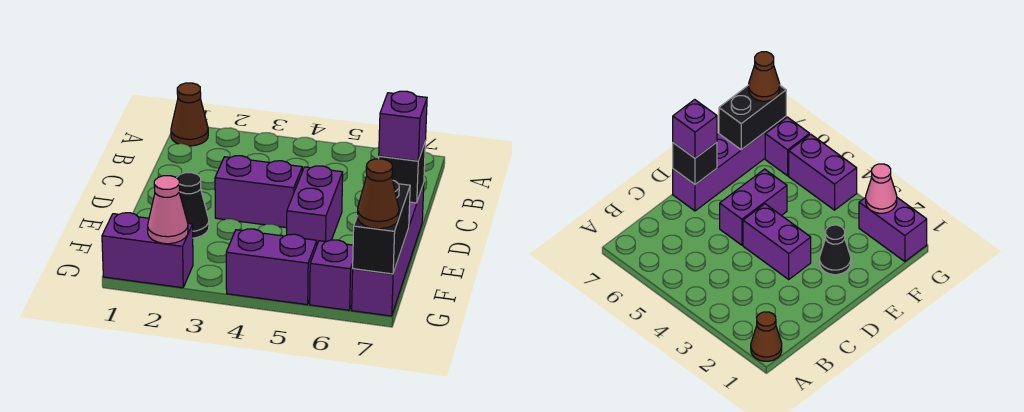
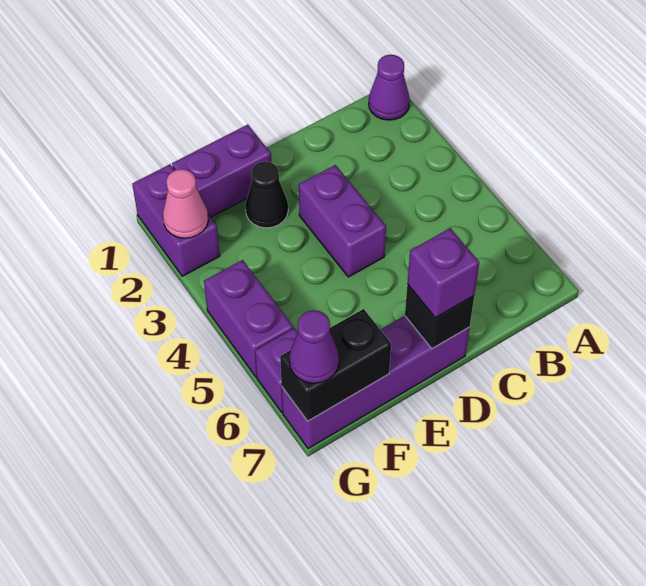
brown 1x1 cone [171,83,208,146] -> purple 1x1 cone [369,55,410,120]
purple 1x2 brick [287,166,343,244] -> purple 1x2 brick moved to [172,125,271,217]
brown 1x1 cone [357,159,399,229] -> purple 1x1 cone [289,310,339,383]

